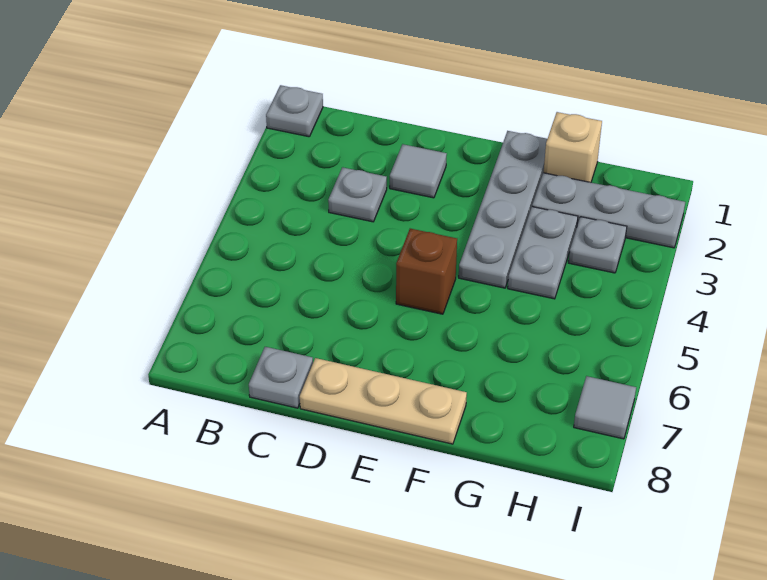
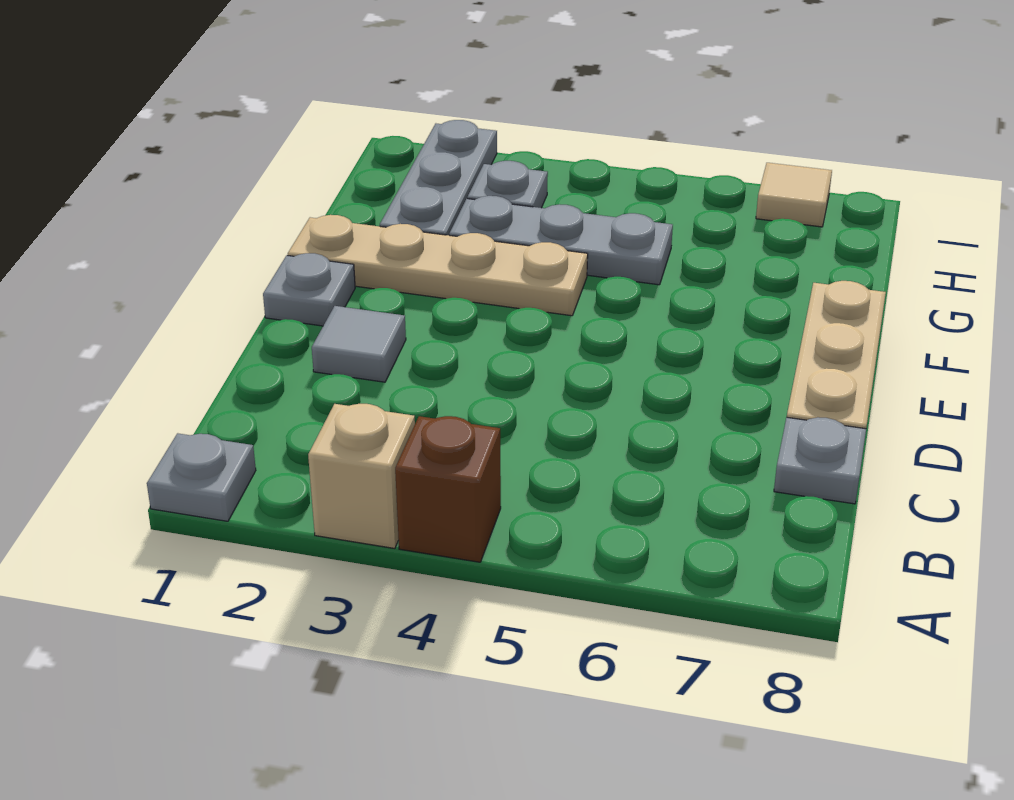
grey 1x1 plate [328,167,387,222] -> grey 1x1 plate moved to [263,253,355,326]
brown 1x1 brick [396,229,457,314] -> brown 1x1 brick moved to [395,416,501,562]
grey 1x4 plate [459,131,547,288] -> tan 1x4 plate [288,215,588,316]
tan 1x1 brick [544,112,602,182] -> tan 1x1 brick moved to [308,404,415,548]
grey 1x2 plate [508,207,578,299] -> grey 1x3 plate [449,196,673,285]
grey 1x1 tile [574,376,636,439] -> tan 1x1 tile [756,163,832,227]

